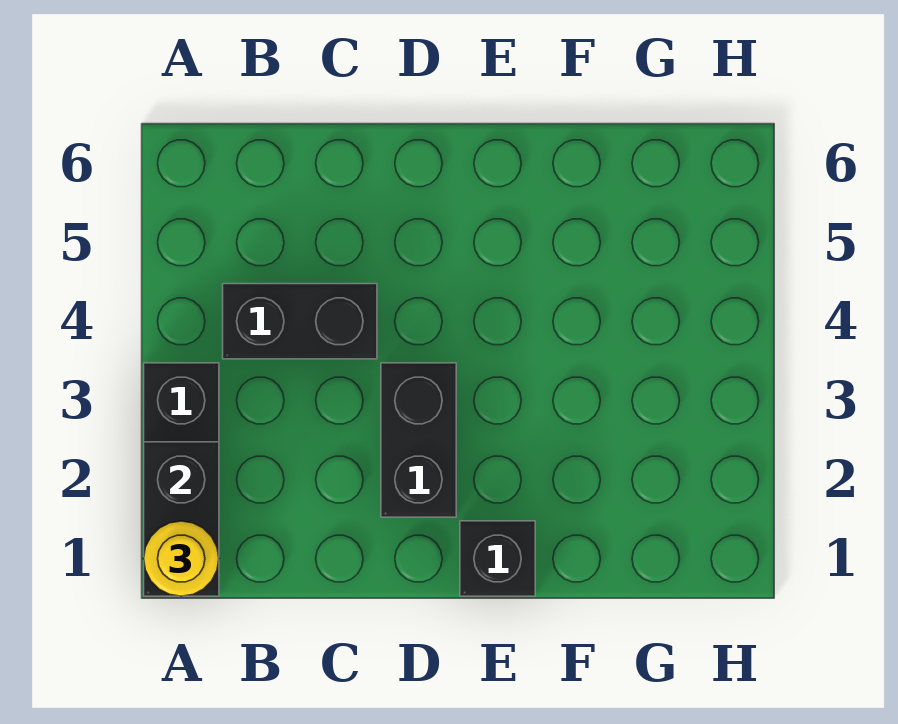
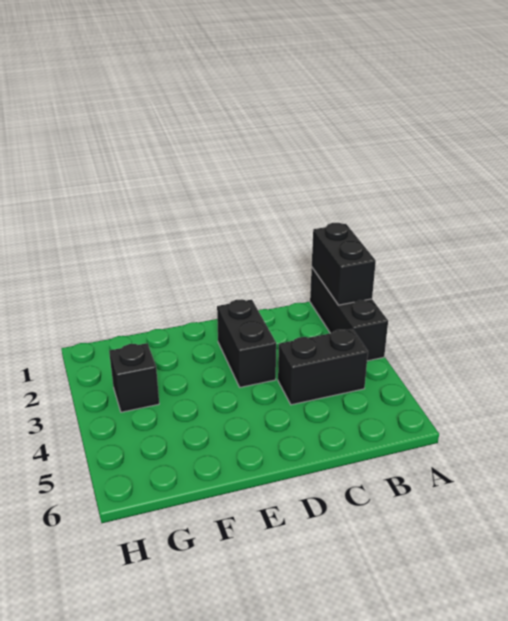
yellow 1x1 round brick [144,521,219,596] -> none
black 1x1 brick [460,521,535,596] -> black 1x1 brick moved to [109,343,159,412]

